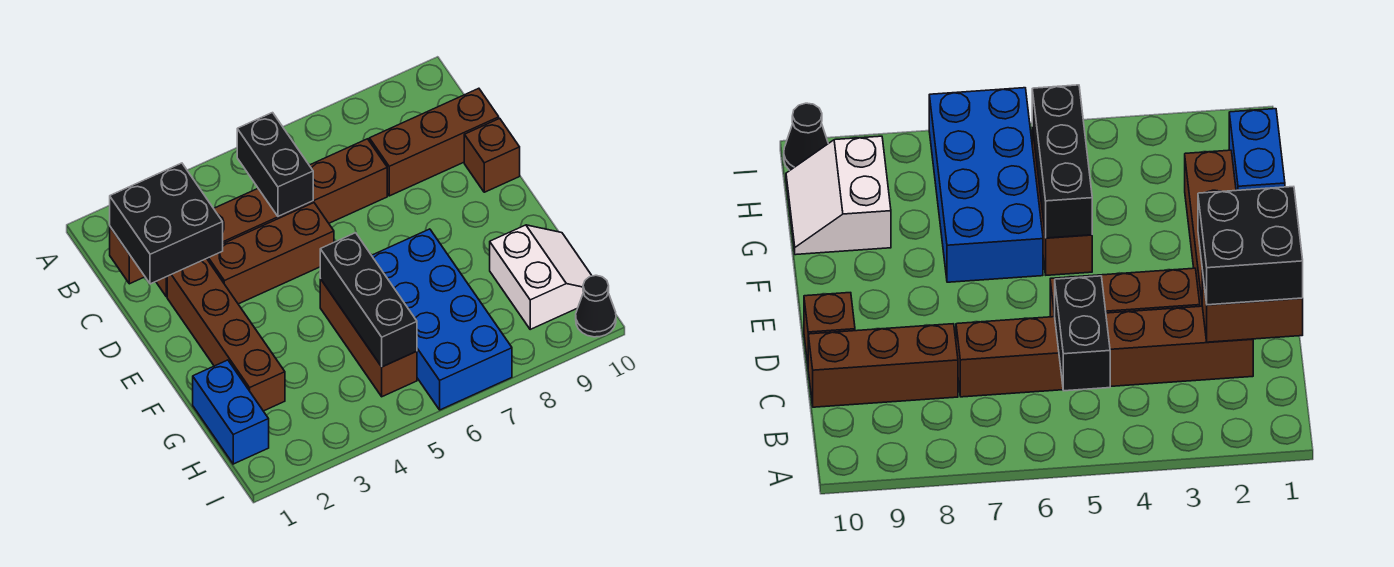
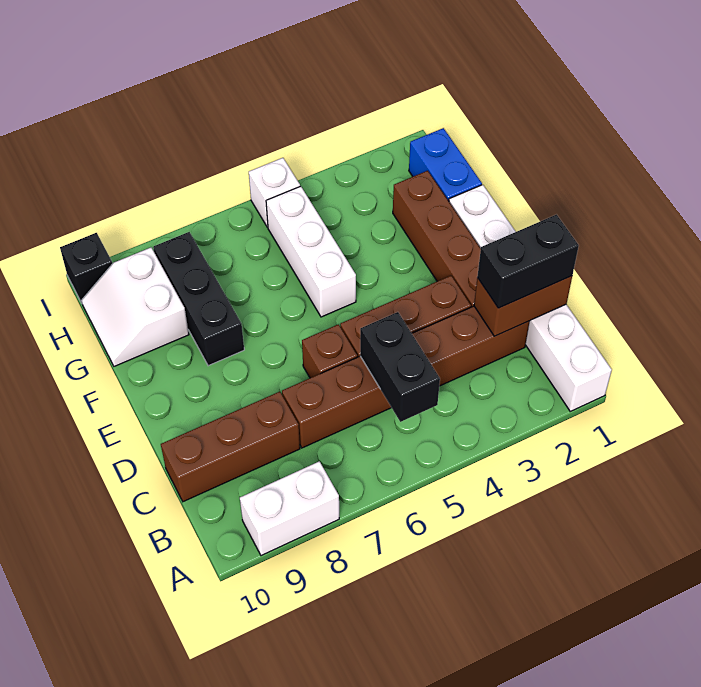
none -> white 1x6 brick [449,185,612,411]
none -> white 1x2 brick [240,461,339,556]
black 2x2 brick [110,163,223,284] -> black 1x2 brick [477,215,579,308]
brown 1x1 brick [464,118,520,192] -> brown 1x1 brick moved to [302,324,357,378]
brown 1x3 brick [320,279,417,397] -> white 1x3 brick [266,186,356,317]
black 1x3 brick [320,233,417,367] -> black 1x3 brick moved to [153,232,244,366]
blue 2x4 brick [372,229,512,410] -> none
none -> white 1x1 brick [249,158,300,227]
black 1x1 cone [576,275,616,337] -> black 1x1 brick [60,233,112,303]

